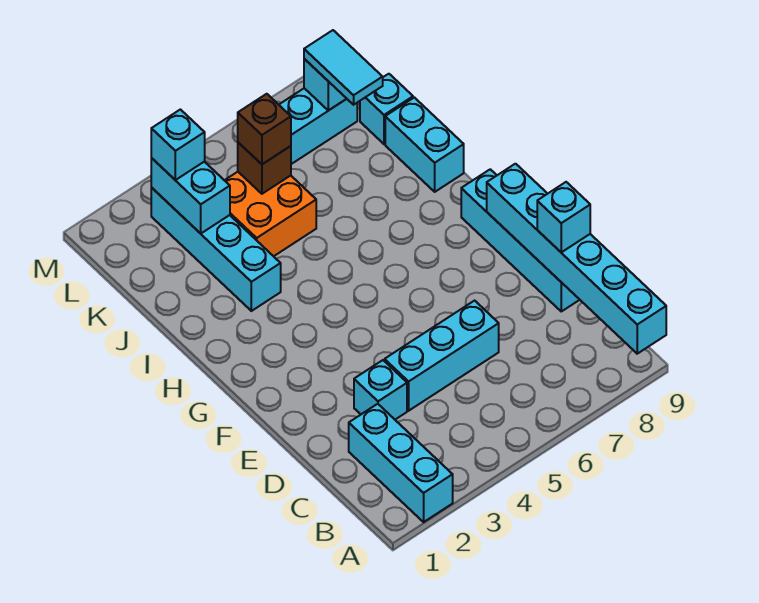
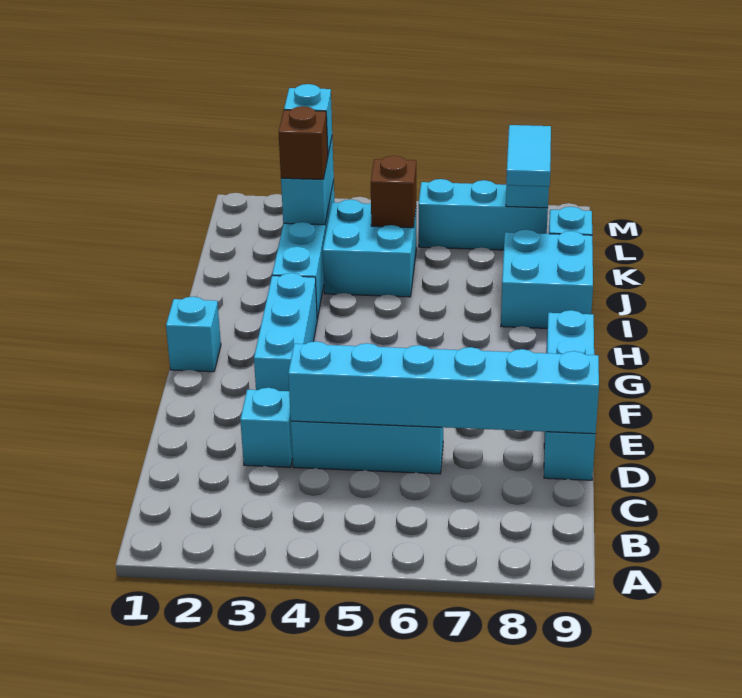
cyan 1x3 brick [349,404,453,522] -> cyan 1x3 brick moved to [254,273,317,391]
cyan 1x6 brick [487,164,666,354] -> cyan 1x6 brick turned to [288,341,599,434]
cyan 1x1 brick [537,182,590,252] -> cyan 1x1 brick moved to [166,297,221,372]
cyan 1x2 brick [385,97,464,192] -> cyan 2x2 brick [501,230,593,328]
orange 2x2 brick [225,172,316,256] -> cyan 2x2 brick [323,200,416,297]
brown 1x1 brick [238,94,291,164] -> brown 1x1 brick moved to [279,106,328,179]

